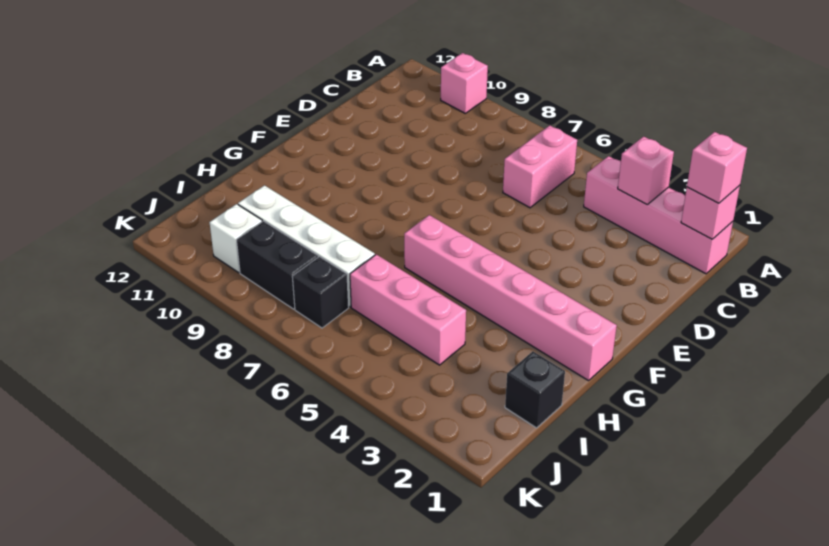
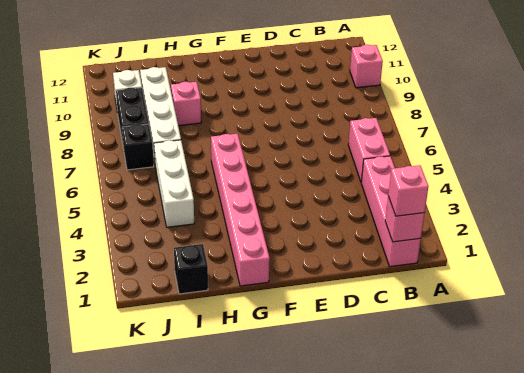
pink 1x1 brick [618,136,674,204] -> pink 1x1 brick moved to [171,82,201,126]
pink 1x2 brick [503,125,577,208] -> pink 1x2 brick turned to [348,118,390,182]
pink 1x3 brick [350,254,466,365] -> white 1x3 brick [154,140,194,227]

